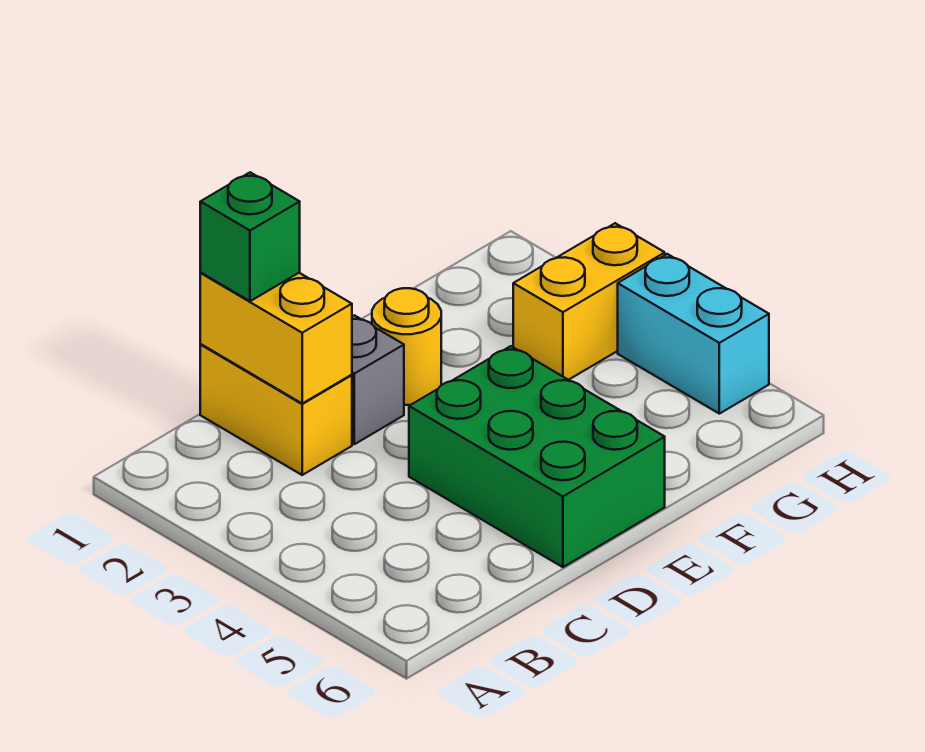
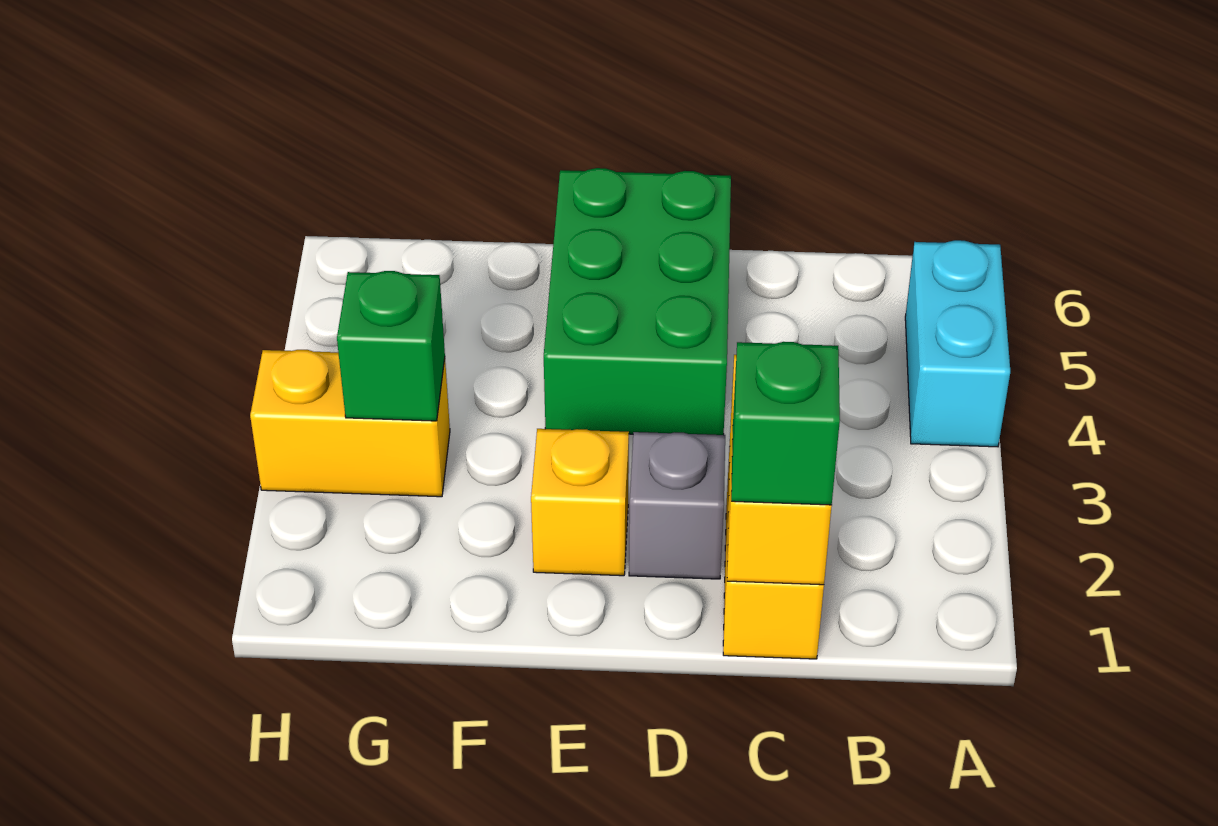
yellow 1x1 round brick [372,288,441,405] -> yellow 1x1 brick [531,429,629,576]
none -> green 1x1 brick [337,271,445,421]
cyan 1x2 brick [618,254,769,414] -> cyan 1x2 brick moved to [905,240,1010,447]

